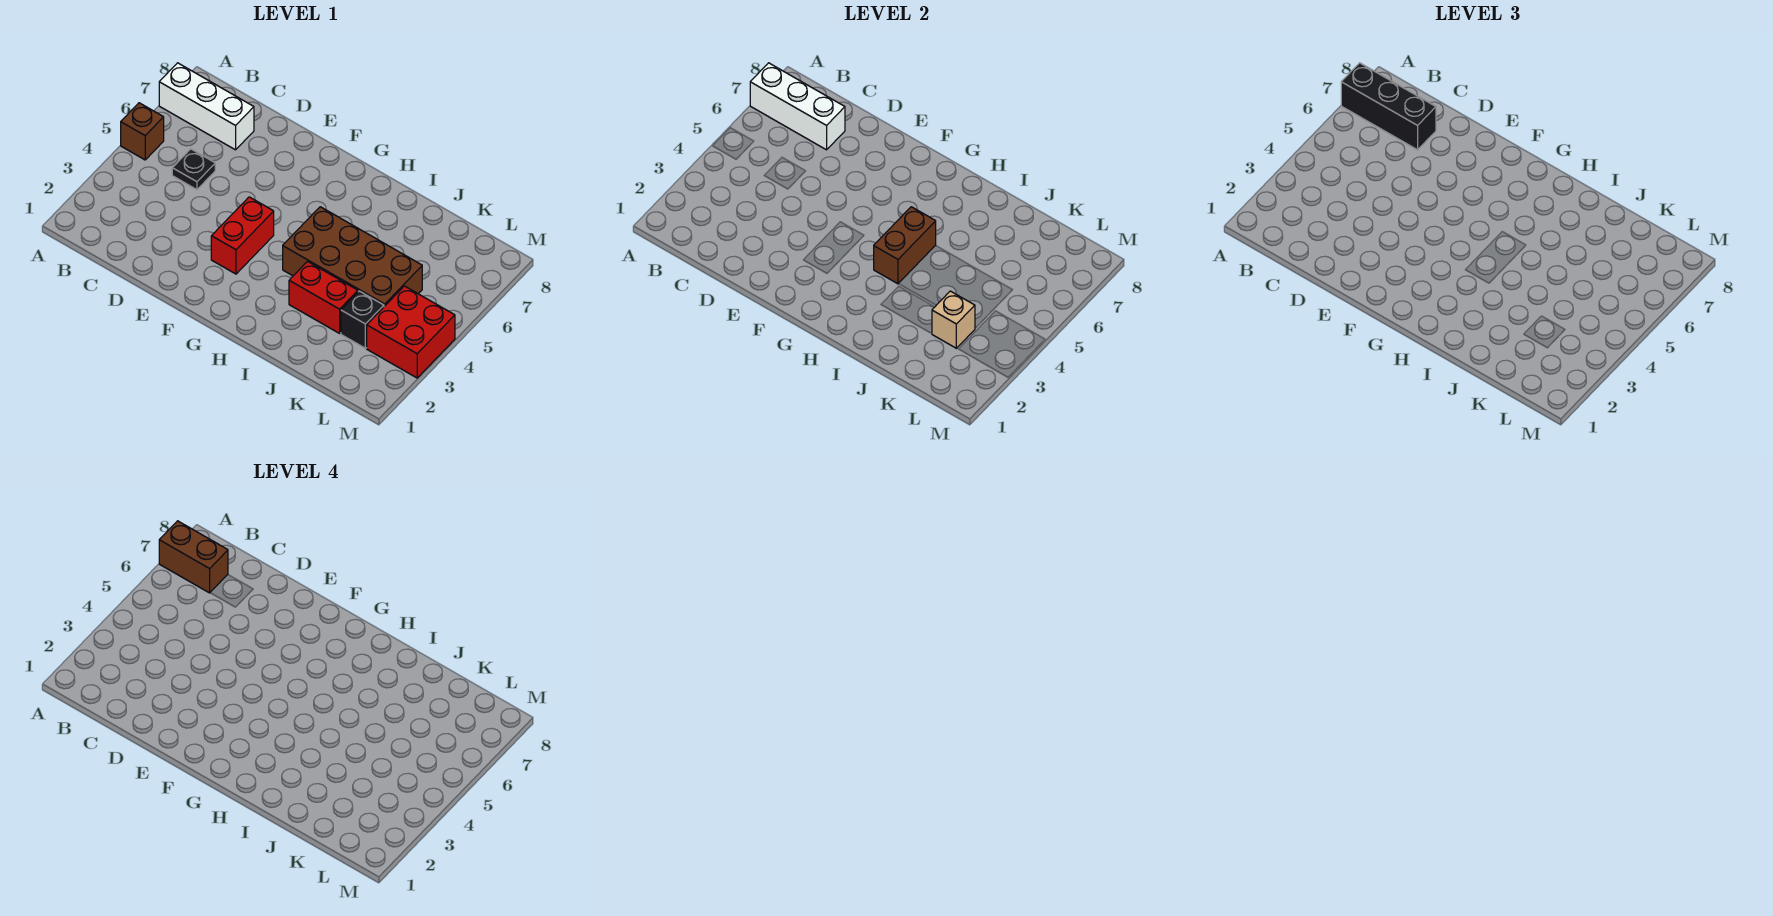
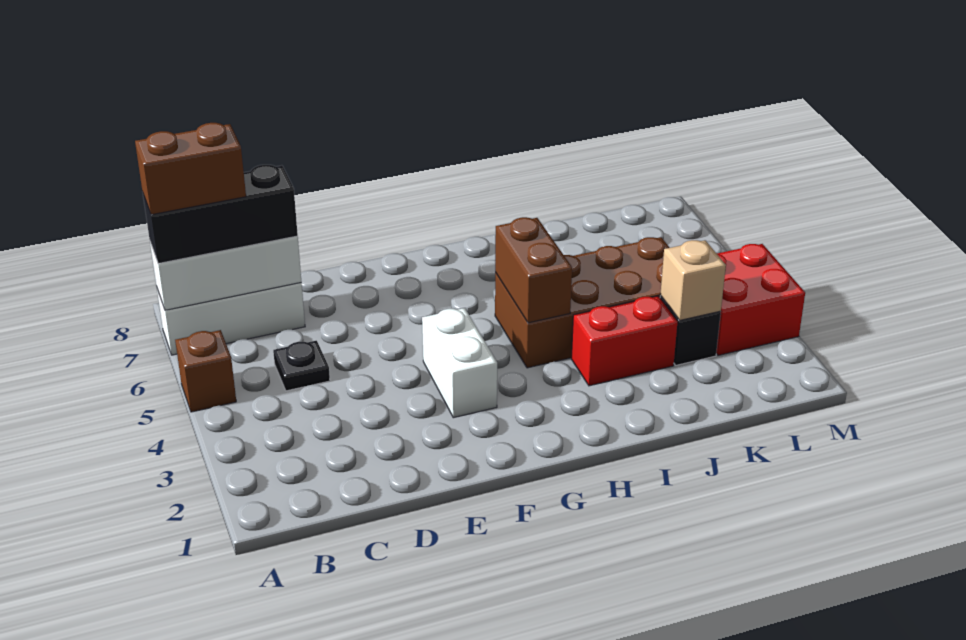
red 1x2 brick [211,197,274,274] -> white 1x2 brick [422,308,497,418]

